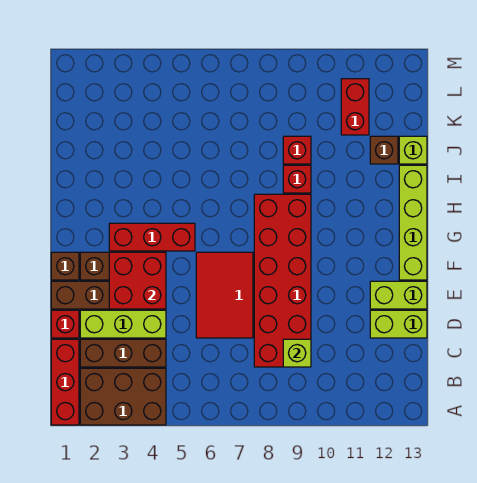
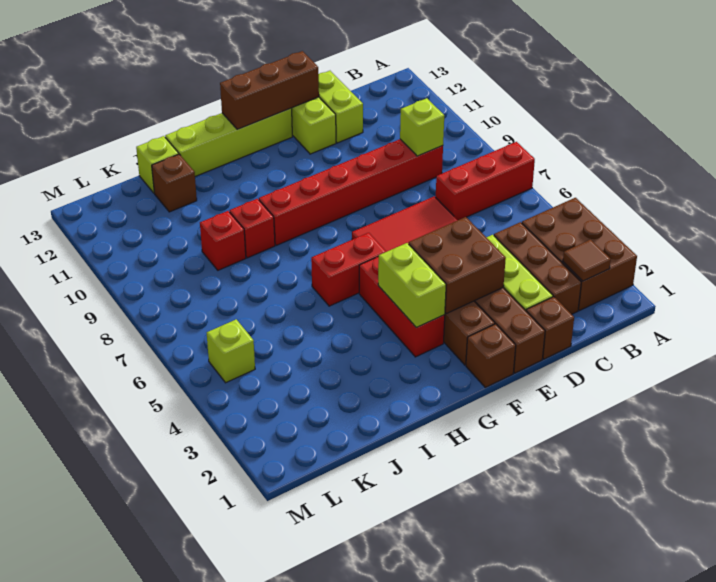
red 1x3 brick [51,339,79,425] -> red 1x3 brick moved to [436,142,535,220]
none -> brown 1x1 tile [563,240,611,281]
red 2x6 brick [254,194,311,367] -> red 1x6 brick [259,139,443,245]
red 1x1 brick [51,310,79,338] -> brown 1x1 brick [526,297,574,359]
red 2x2 brick [109,252,166,309] -> brown 2x2 brick [409,217,506,314]
none -> brown 1x3 brick [220,51,319,129]
none -> lime 1x2 brick [378,243,446,328]
red 1x2 brick [341,79,369,135] -> red 1x2 brick moved to [311,233,386,306]
none -> lime 1x1 brick [207,319,255,383]

